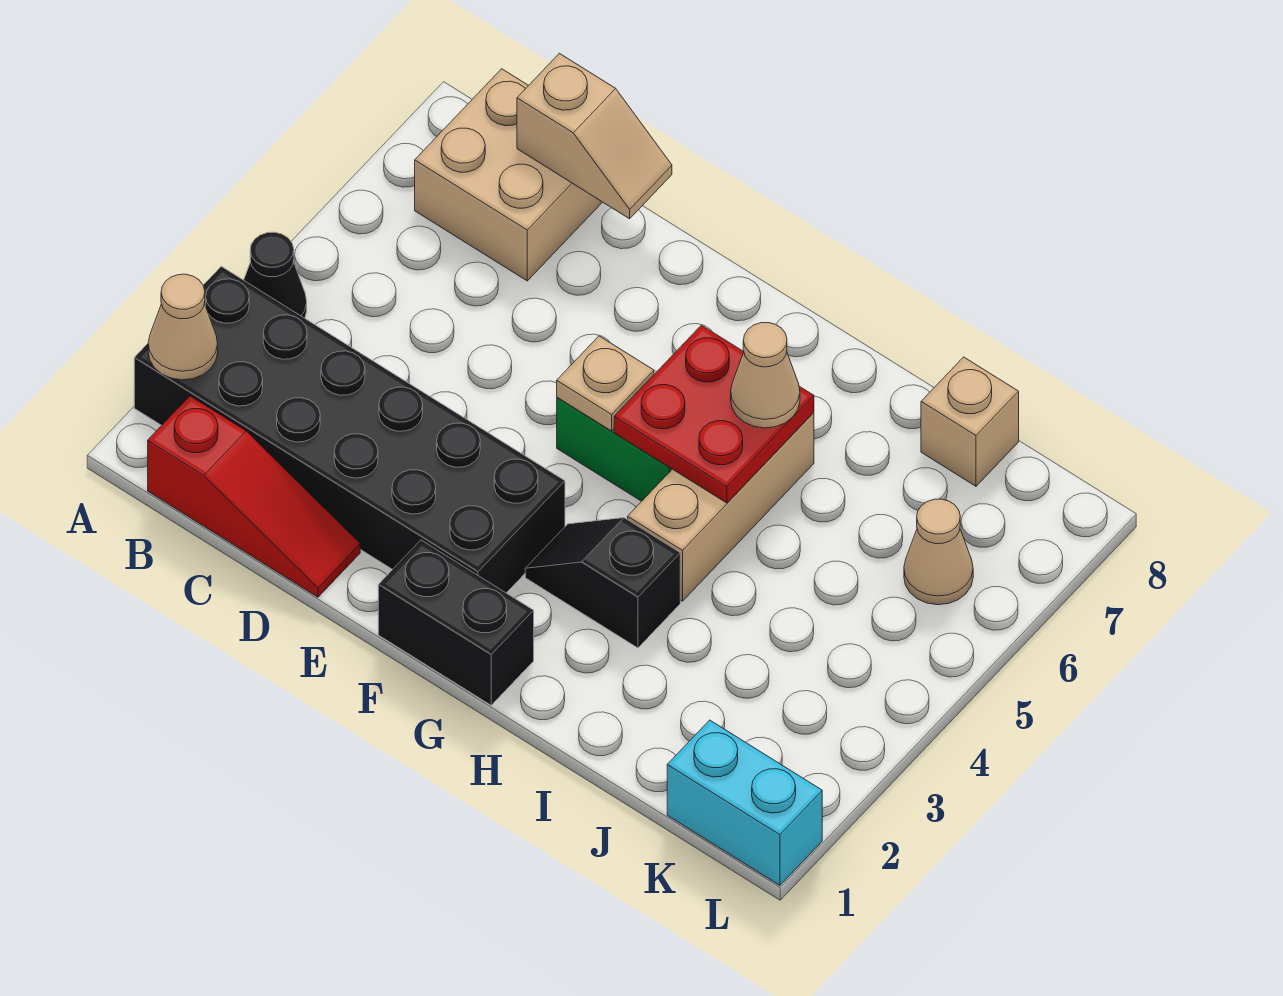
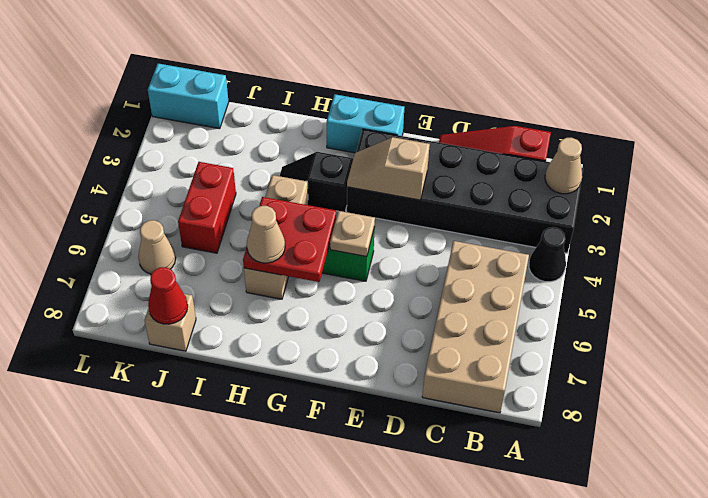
tan 2x2 brick [415,69,602,281] -> tan 2x4 brick [422,241,529,413]
tan 1x2 slope [517,53,672,219] -> tan 1x2 slope moved to [347,137,430,200]
black 1x2 brick [378,540,534,705] -> cyan 1x2 brick [327,94,404,153]
black 1x2 slope [525,518,680,648] -> black 1x2 slope turned to [280,152,353,212]
none -> red 1x2 brick [178,162,236,253]
none -> red 1x1 cone [148,267,188,324]

